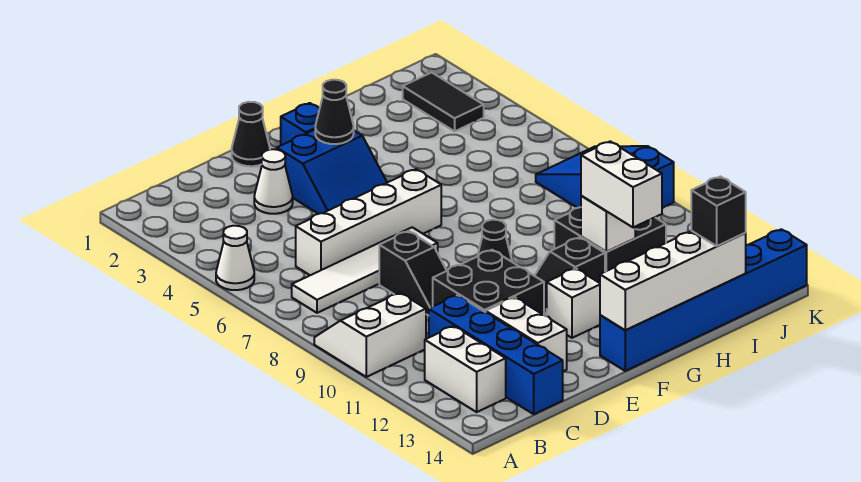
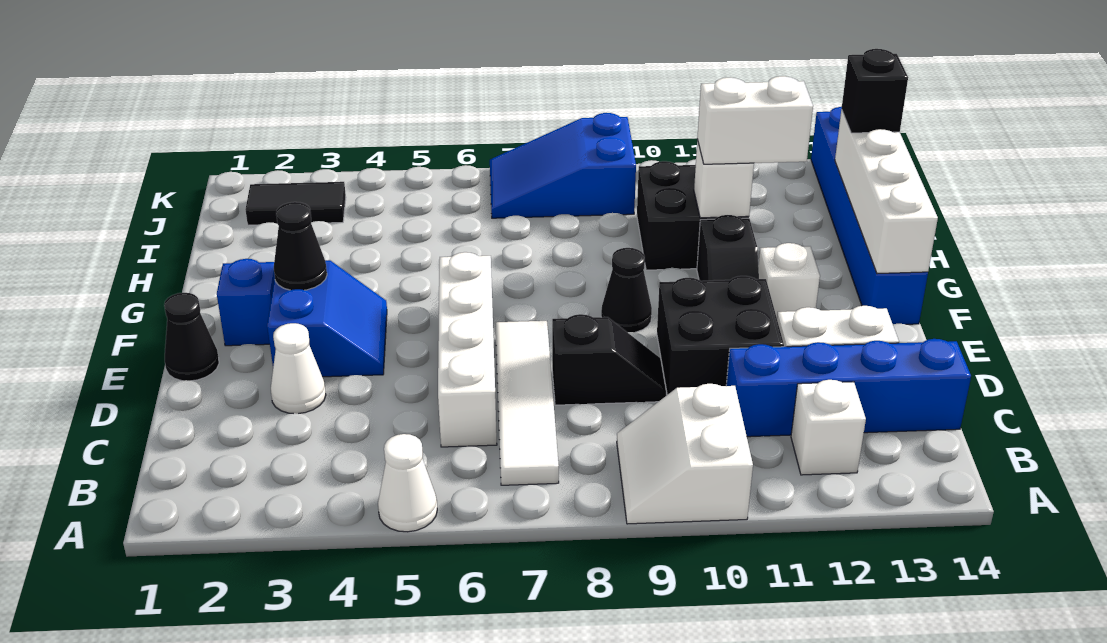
white 1x2 brick [425,326,506,412] -> white 1x1 brick [791,380,866,475]

